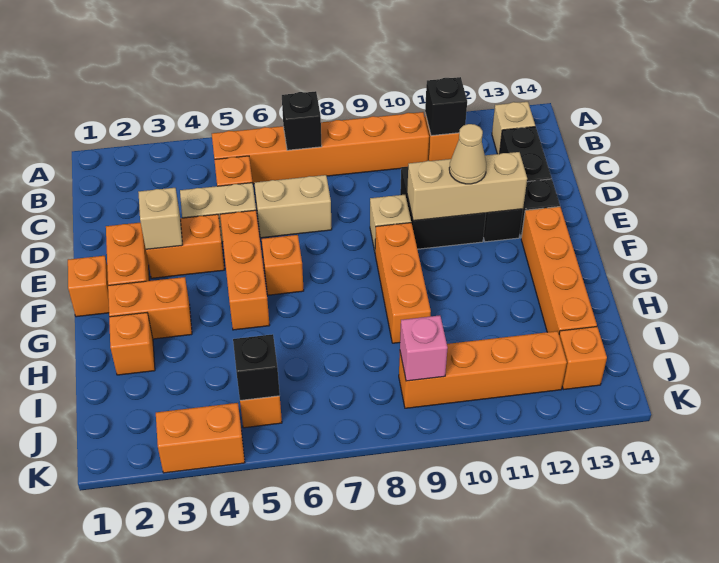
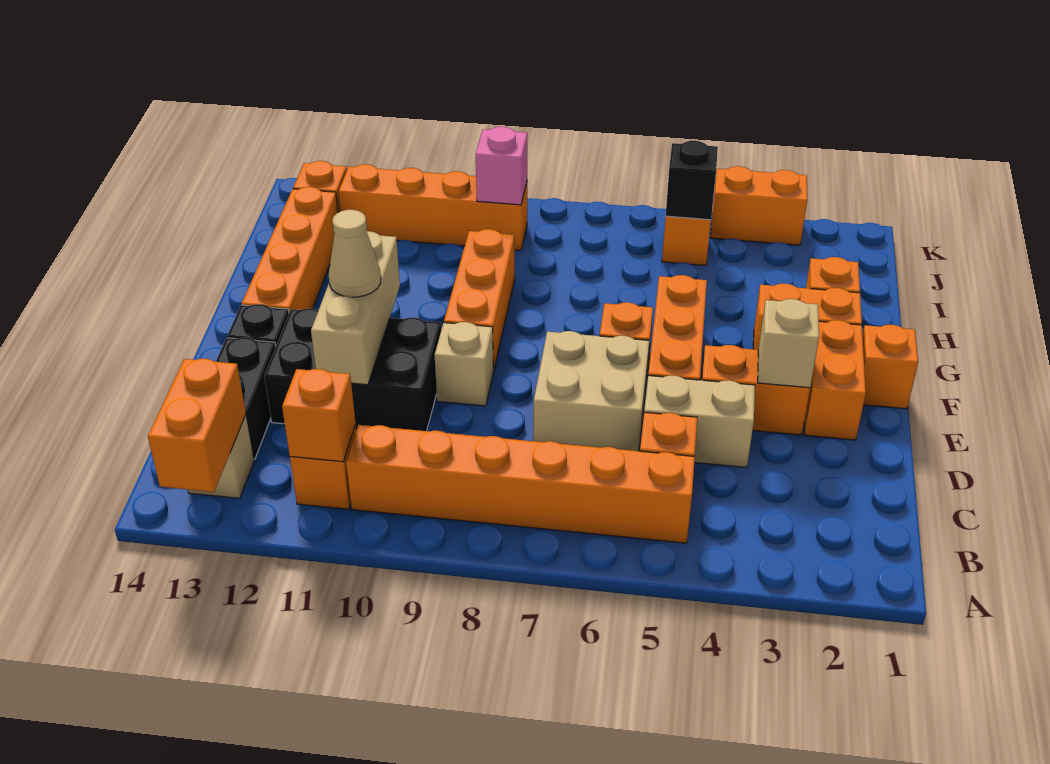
none -> orange 1x2 brick [148,359,246,492]
black 1x1 brick [282,91,322,150] -> none
black 1x1 brick [425,77,467,136] -> orange 1x1 brick [282,369,356,462]
tan 1x2 brick [254,175,332,238] -> tan 2x2 brick [533,331,649,451]
tan 1x3 brick [407,152,527,221] -> tan 1x3 brick turned to [311,231,400,385]

